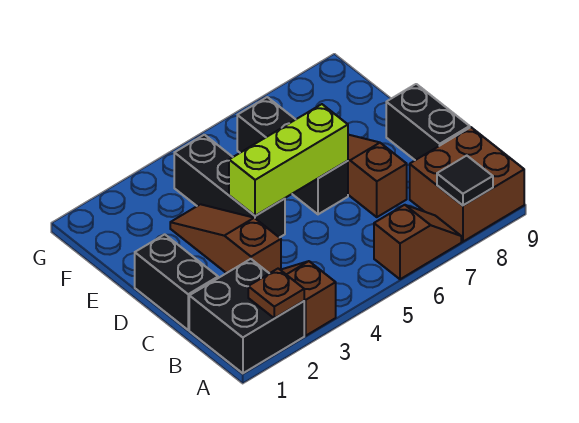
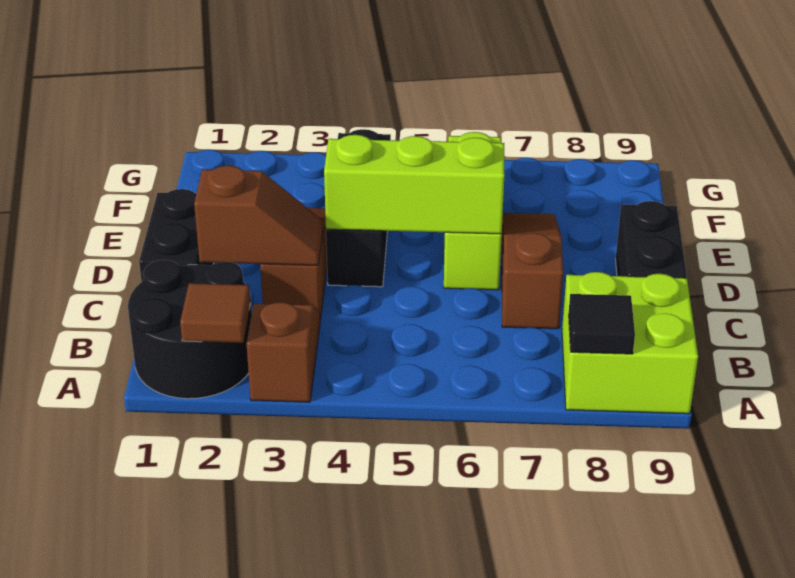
black 2x2 brick [189,259,304,373] -> black 2x2 round brick [128,260,252,399]
brown 1x1 plate [248,269,304,318] -> brown 1x1 tile [180,283,250,343]
brown 1x2 slope [374,205,461,279] -> brown 1x2 slope moved to [194,166,323,265]
brown 2x2 brick [410,127,524,242] -> lime 2x2 brick [562,272,698,414]
black 1x3 brick [237,97,348,214] -> lime 1x3 brick [444,132,502,290]

